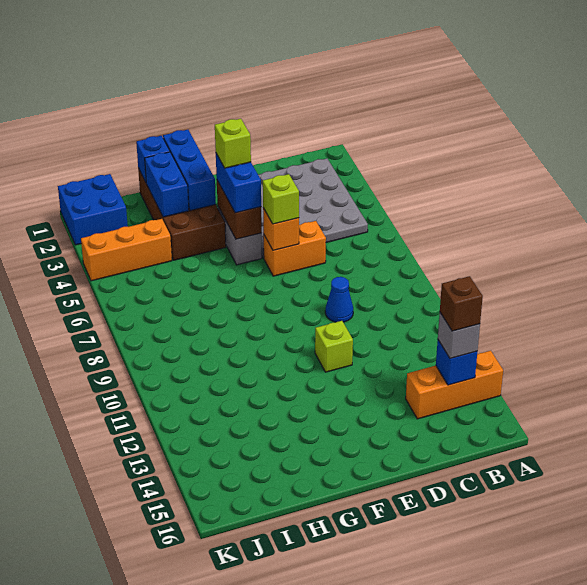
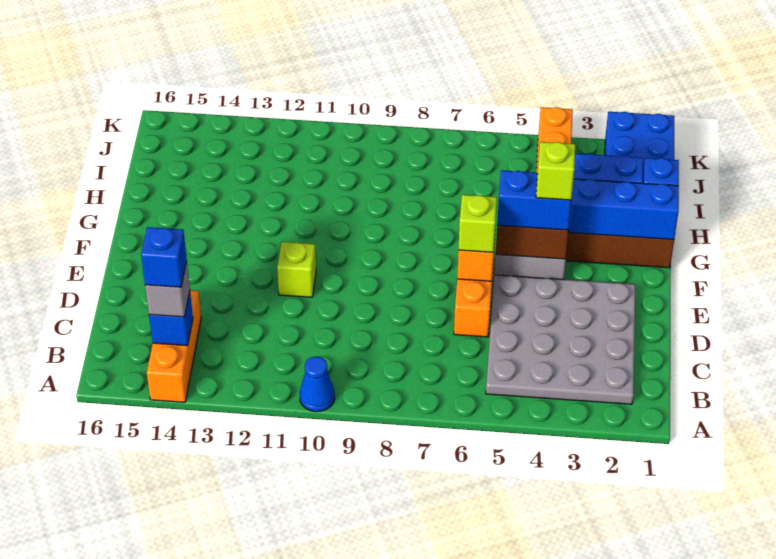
brown 1x1 brick [440,276,483,331] -> blue 1x1 brick [141,227,187,287]
blue 1x1 cone [325,277,353,322] -> blue 1x1 cone moved to [300,356,335,412]

